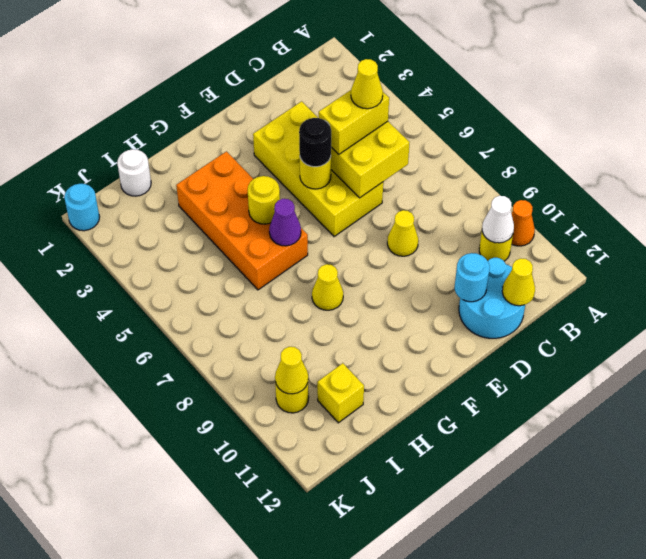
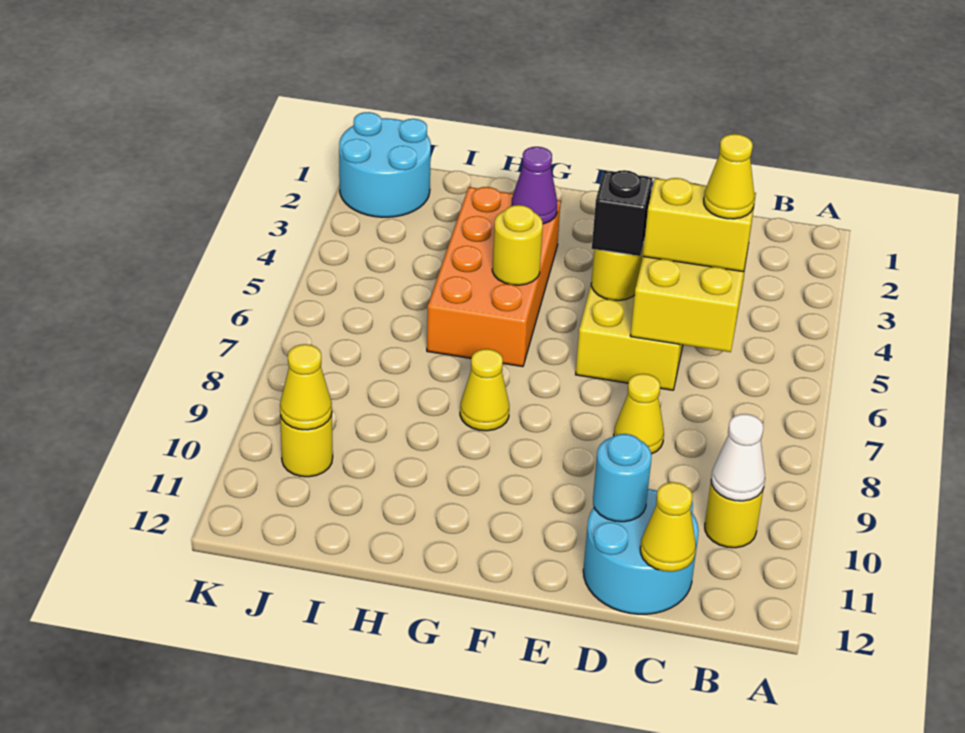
orange 1x1 cone [511,200,535,246] -> none
black 1x1 round brick [299,118,331,167] -> black 1x1 brick [592,170,652,256]
purple 1x1 cone [269,199,301,246] -> purple 1x1 cone moved to [511,147,557,224]
white 1x1 round brick [117,149,151,196] -> none
yellow 1x1 brick [317,363,364,423] -> none
cyan 1x1 round brick [64,184,100,231] -> cyan 2x2 round brick [339,112,431,217]

